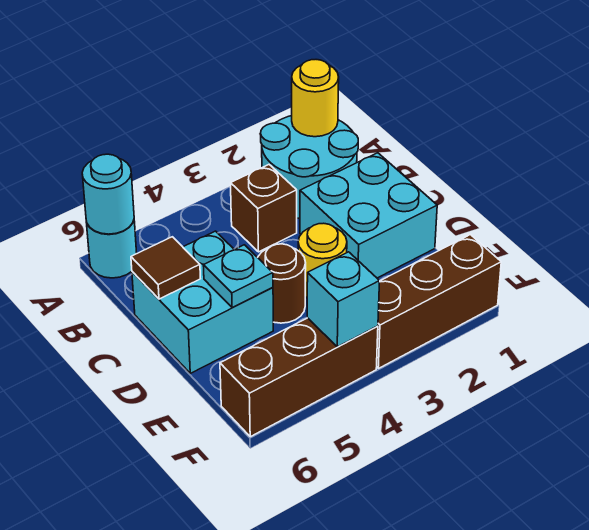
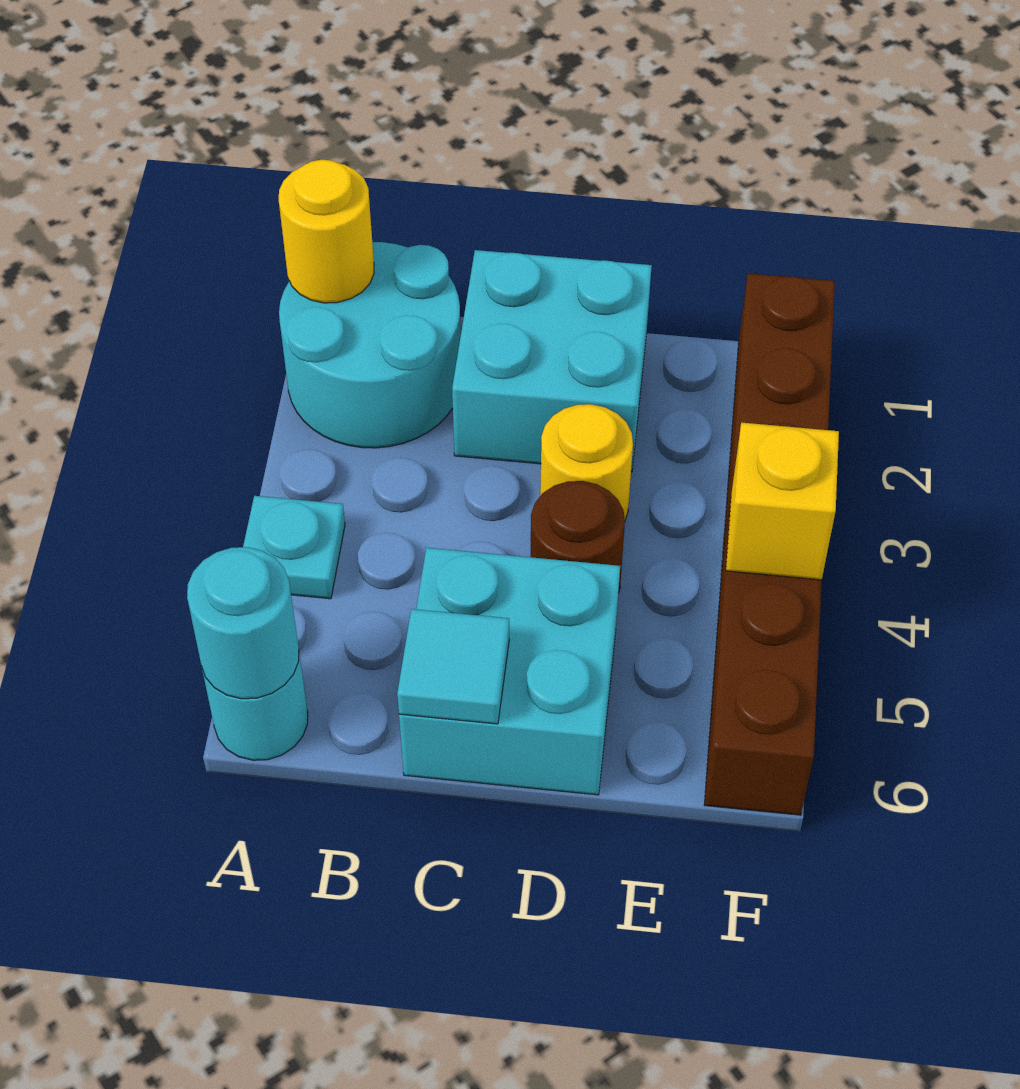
brown 1x1 brick [231,165,297,252] -> none
brown 1x1 tile [131,237,200,299] -> cyan 1x1 tile [397,609,509,724]
cyan 1x1 plate [203,245,273,308] -> cyan 1x1 plate moved to [243,496,345,599]
cyan 1x1 brick [307,252,380,347] -> yellow 1x1 brick [726,422,839,580]

